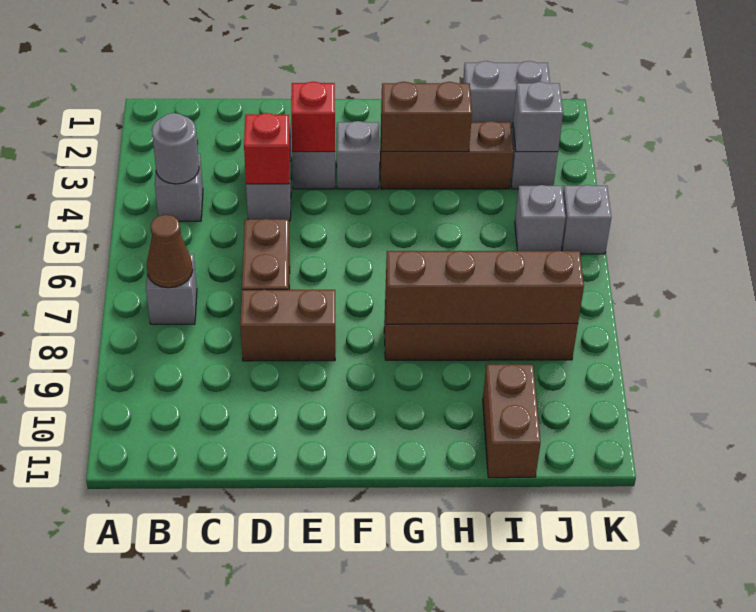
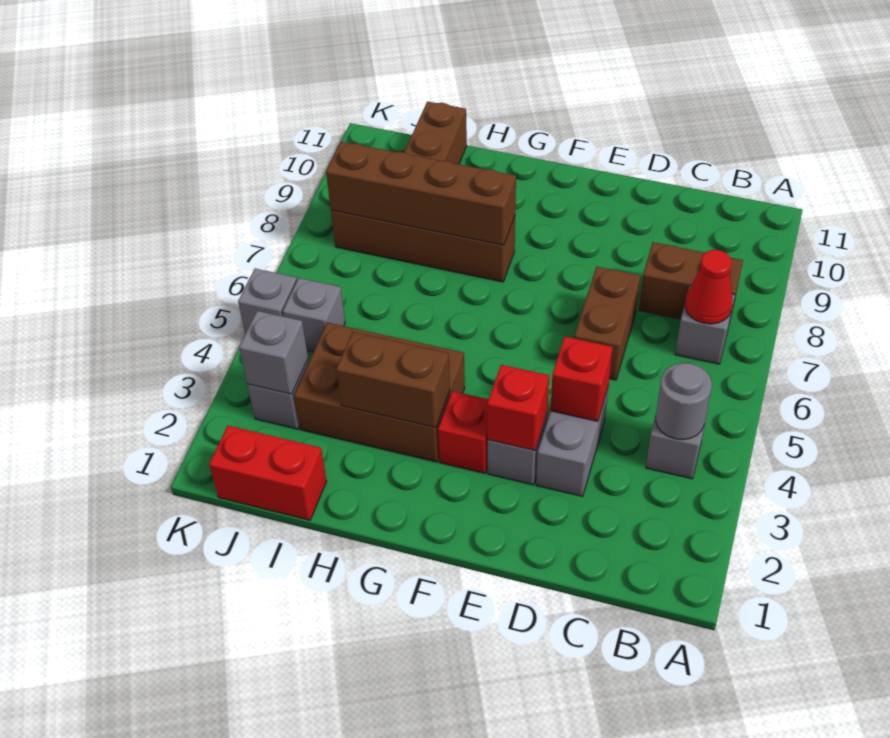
brown 1x1 cone [147,215,193,288] -> red 1x1 cone [685,250,732,324]
brown 1x2 brick [240,289,335,361] -> brown 1x2 brick moved to [639,242,743,323]
grey 1x1 brick [337,121,380,189] -> red 1x1 brick [438,391,489,473]
brown 1x3 brick [380,121,513,189] -> brown 2x3 brick [294,323,465,462]
grey 1x2 brick [463,61,550,128] -> red 1x2 brick [209,426,327,520]

